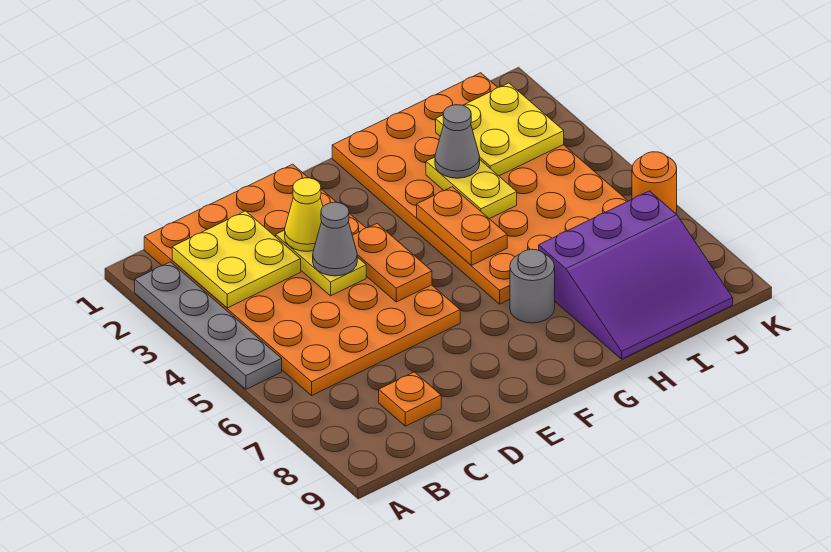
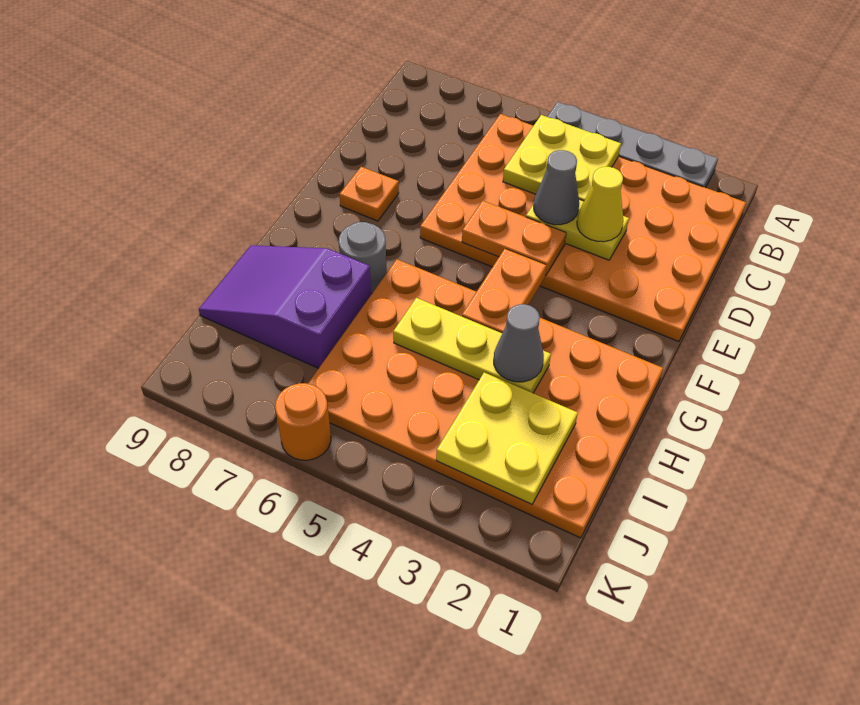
yellow 2x2 plate [172,211,301,308] -> yellow 2x2 plate moved to [503,115,621,201]
orange 1x1 plate [379,372,441,426] -> orange 1x1 plate moved to [339,167,399,221]
orange 1x2 plate [417,187,507,265] -> orange 1x2 plate turned to [462,249,547,333]
yellow 1x2 plate [426,157,517,219] -> yellow 1x3 plate [393,298,551,393]
purple 3x3 slope [539,191,733,359] -> purple 2x3 slope [199,245,371,368]

